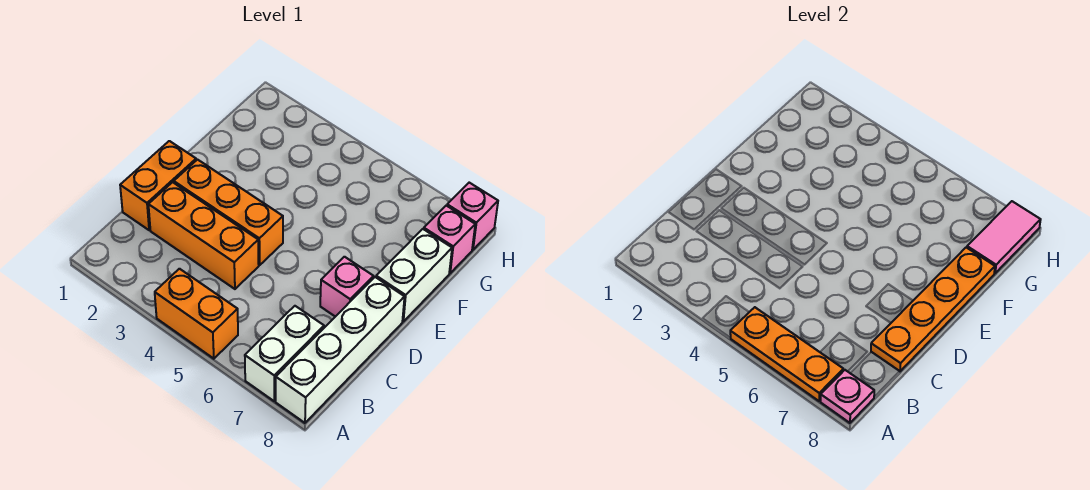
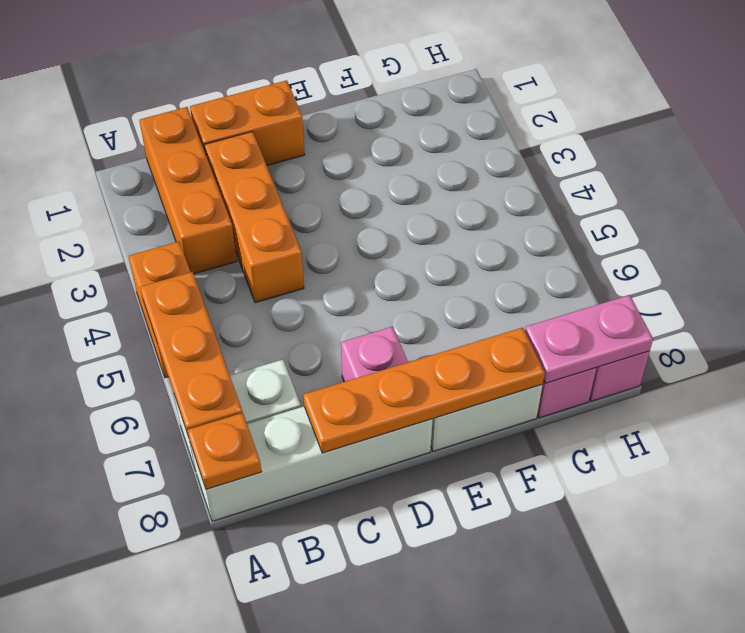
pink 1x1 plate [821,370,874,423] -> orange 1x1 plate [188,413,261,489]
orange 1x3 brick [174,160,283,265] -> orange 1x3 brick moved to [139,107,237,274]
pink 1x2 tile [967,201,1041,273] -> pink 1x2 plate [525,295,653,383]

